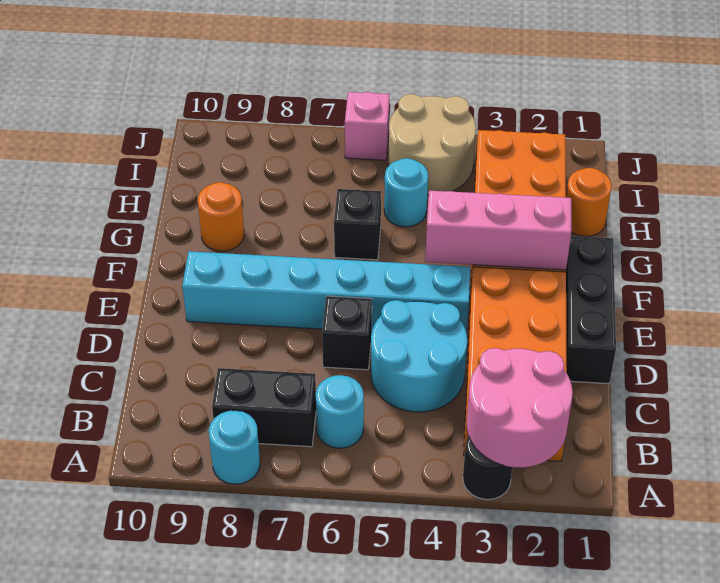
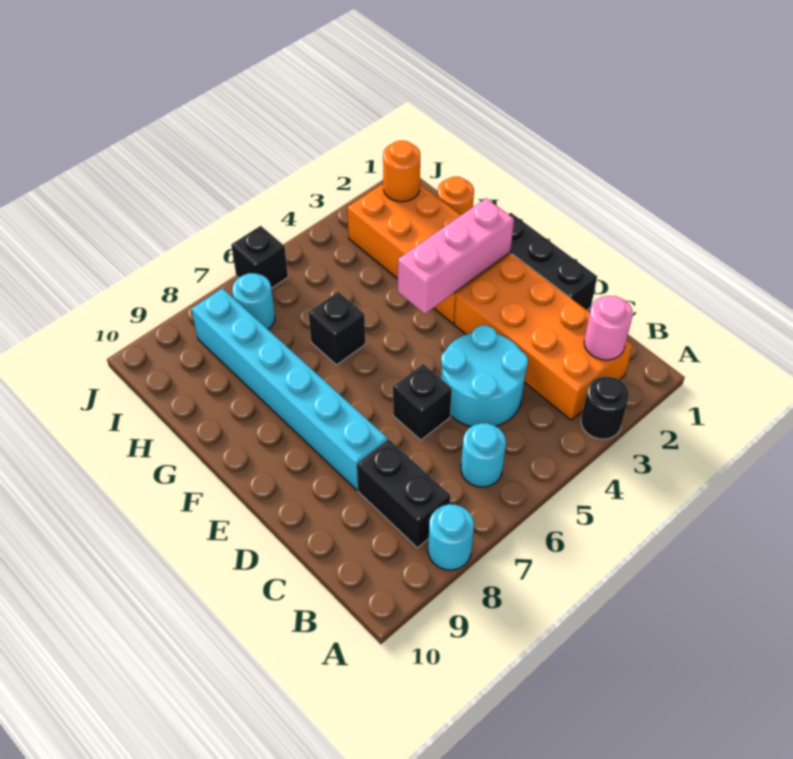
pink 2x2 round brick [467,348,573,467] -> pink 1x1 round brick [584,296,633,360]
black 1x2 brick [212,368,316,447] -> black 1x2 brick turned to [357,440,450,548]
cyan 1x6 brick [182,251,470,333] -> cyan 1x6 brick turned to [191,288,388,490]
orange 1x1 round brick [198,182,244,251] -> orange 1x1 round brick moved to [383,141,420,202]
cyan 1x1 round brick [384,158,428,227] -> cyan 1x1 round brick moved to [232,273,275,329]
tan 2x2 round brick [388,94,476,195] -> none
pink 1x1 brick [345,92,389,160] -> black 1x1 brick [231,226,288,288]

